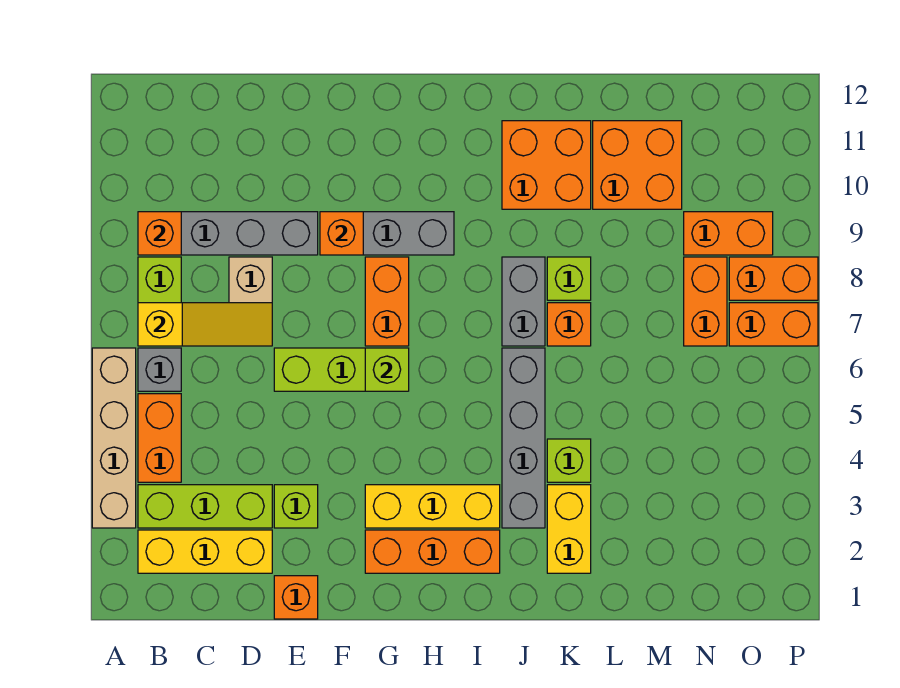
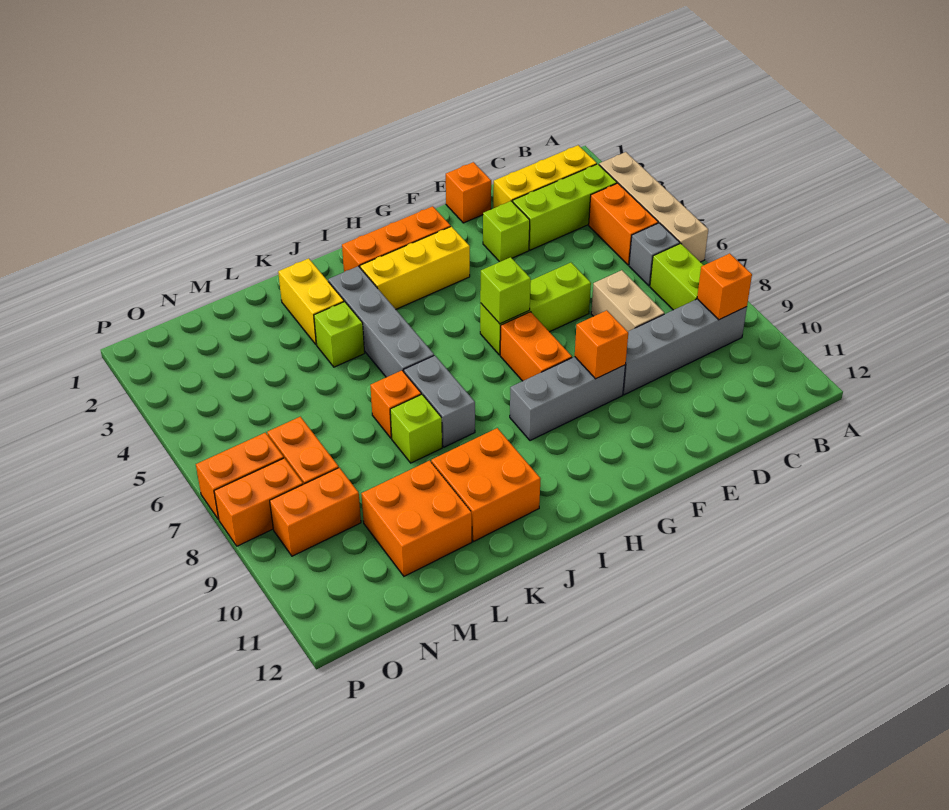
yellow 1x3 slope [138,303,272,346] -> none

